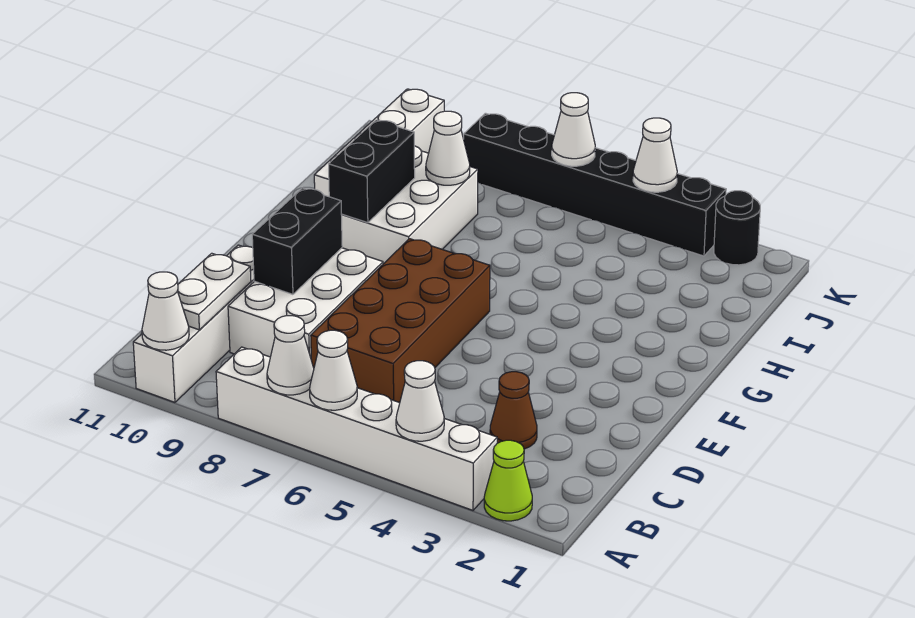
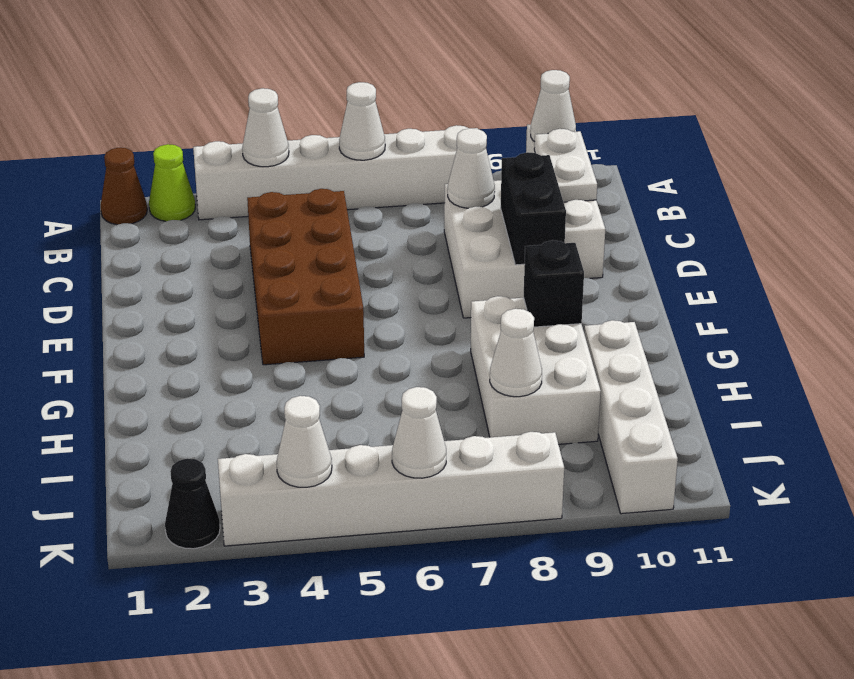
white 1x1 cone [267,316,314,395] -> white 1x1 cone moved to [448,128,495,208]
brown 1x1 cone [490,372,537,449] -> brown 1x1 cone moved to [101,148,147,225]
brown 2x4 brick [311,239,490,403] -> brown 2x4 brick moved to [247,189,364,365]
black 1x2 brick [329,120,415,223] -> black 1x1 brick [524,240,584,327]
black 1x1 round brick [714,191,760,265] -> black 1x1 cone [165,458,220,549]
black 1x6 brick [464,113,726,256] -> white 1x6 brick [218,432,564,546]

